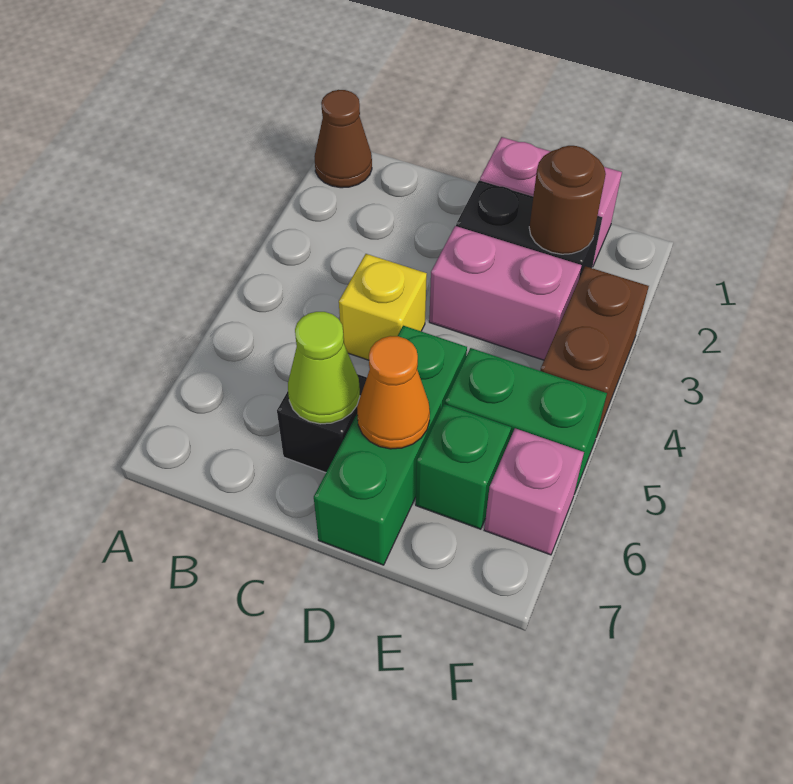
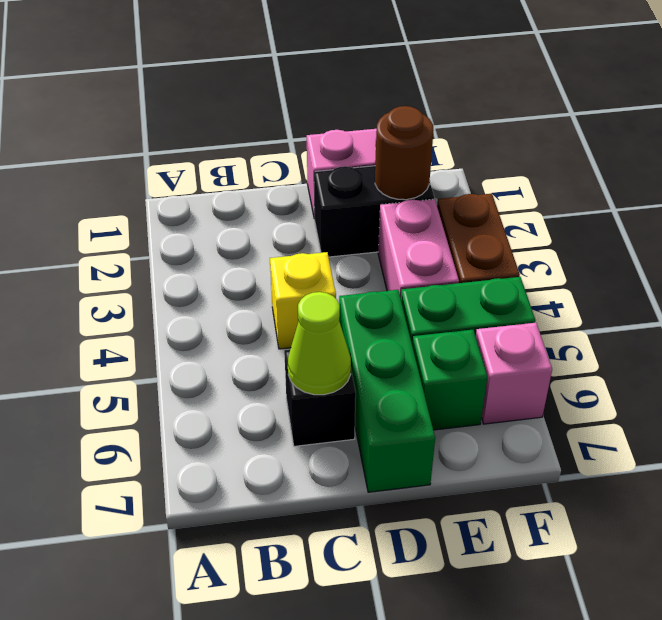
brown 1x1 cone [314,90,372,188] -> none
pink 1x2 brick [429,226,582,360] -> pink 1x2 brick turned to [378,199,459,298]
orange 1x1 cone [357,336,430,449] -> none

